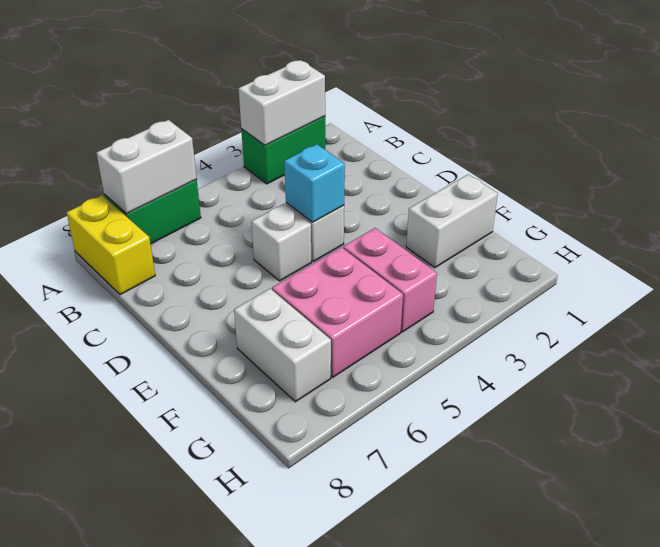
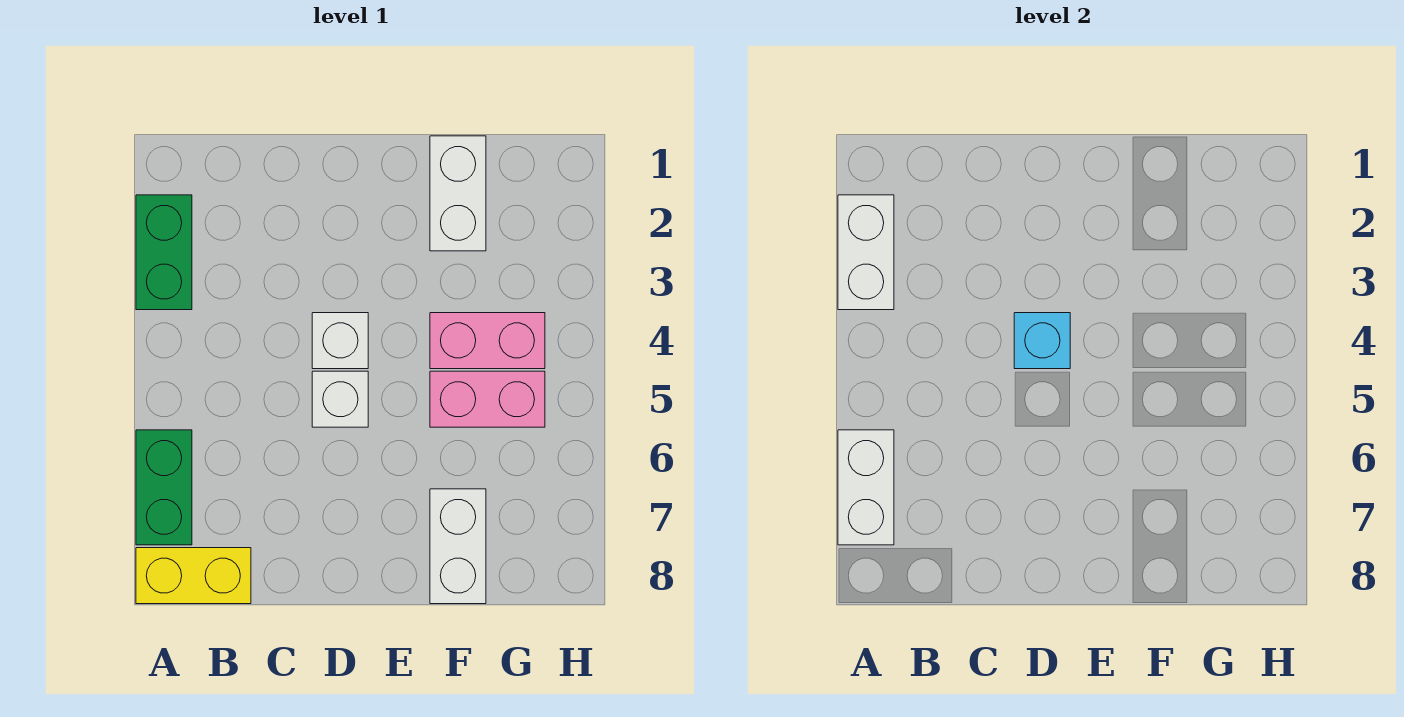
pink 2x2 brick [272,247,403,377] -> pink 1x2 brick [430,371,545,427]
white 1x2 brick [234,289,331,402] -> white 1x2 brick turned to [430,489,486,604]

